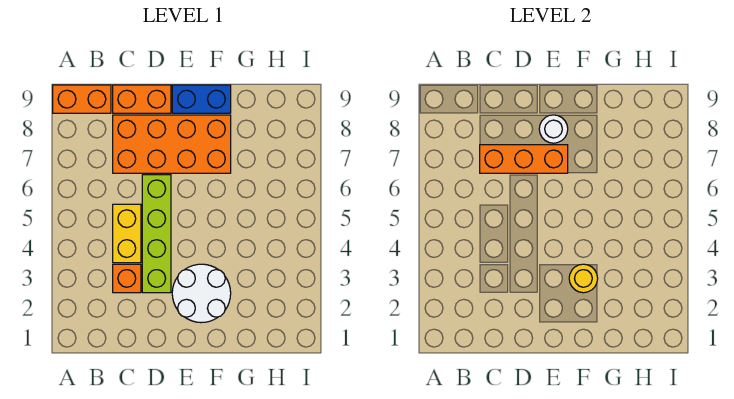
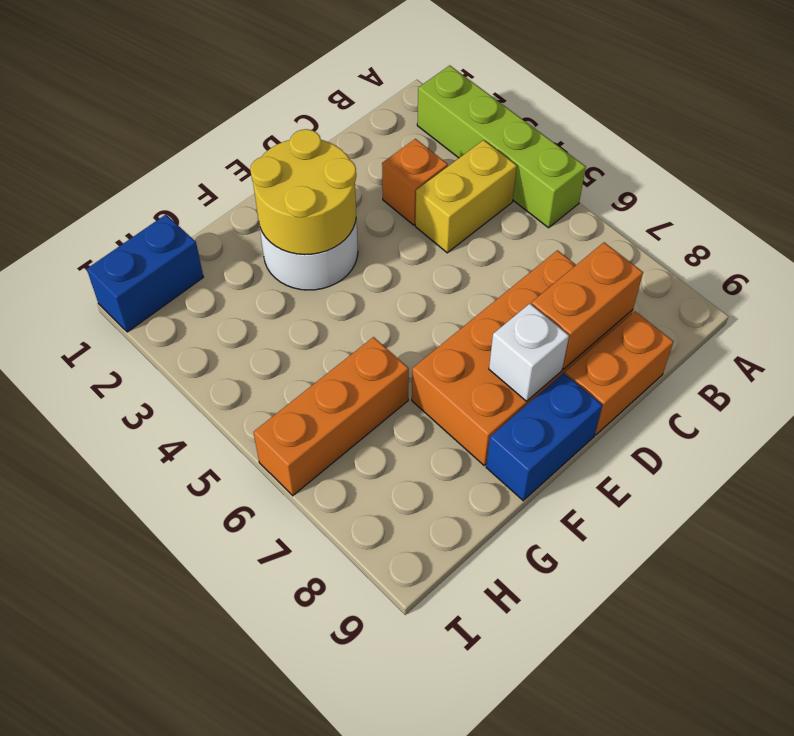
orange 1x2 brick [53,85,111,113] -> orange 1x2 brick moved to [531,242,643,369]
yellow 1x2 brick [113,204,141,263] -> yellow 1x2 brick turned to [415,140,517,253]
orange 1x3 brick [480,145,568,173] -> orange 1x3 brick moved to [253,337,409,496]
lime 1x4 brick [142,175,171,293] -> lime 1x4 brick moved to [417,65,586,228]
white 1x1 round brick [539,115,568,143] -> white 1x1 brick [489,304,569,401]
yellow 1x1 round brick [569,264,598,293] -> yellow 2x2 round brick [250,129,356,255]
none -> blue 1x2 brick [87,215,203,332]

